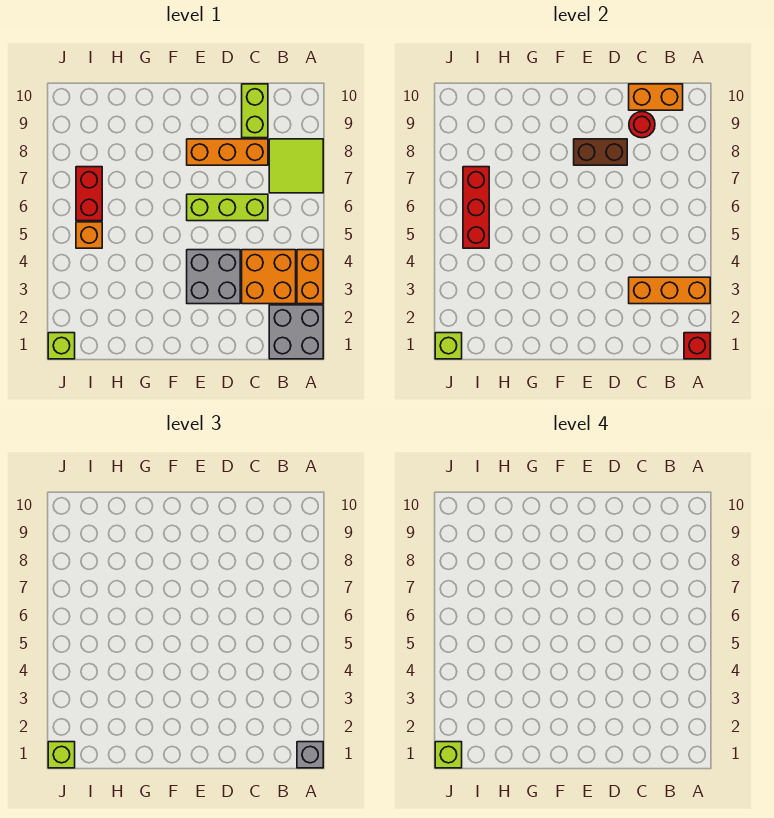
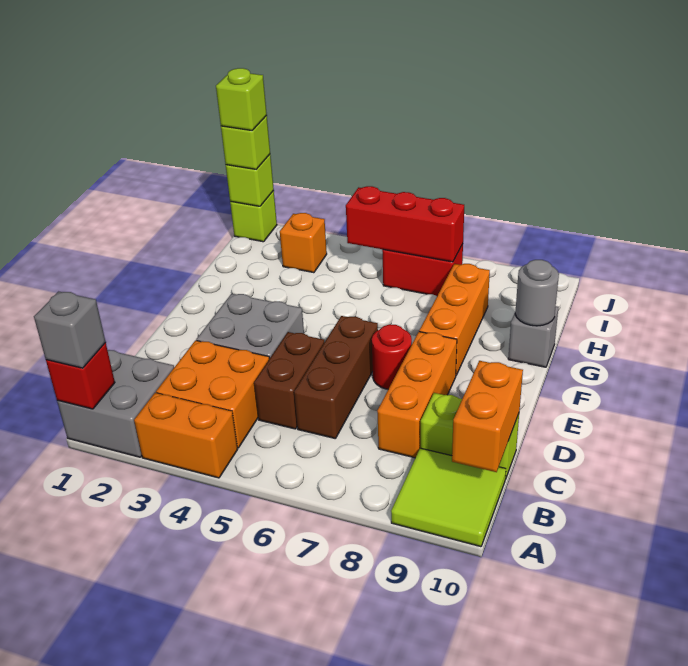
orange 1x3 brick [629,277,710,304] -> orange 1x3 brick moved to [419,264,490,375]
lime 2x2 tile [269,139,323,193] -> lime 2x2 tile moved to [391,448,506,547]
lime 1x3 brick [187,194,268,221] -> brown 1x3 brick [294,316,378,439]
red 1x1 round brick [629,112,655,138] -> red 1x1 round brick moved to [372,324,412,389]
brown 1x2 brick [574,139,627,165] -> brown 1x2 brick moved to [254,332,324,429]
none -> grey 1x1 brick [508,306,558,367]
none -> grey 1x1 round brick [515,260,559,326]
orange 1x1 brick [76,222,102,248] -> orange 1x1 brick moved to [280,213,327,273]

